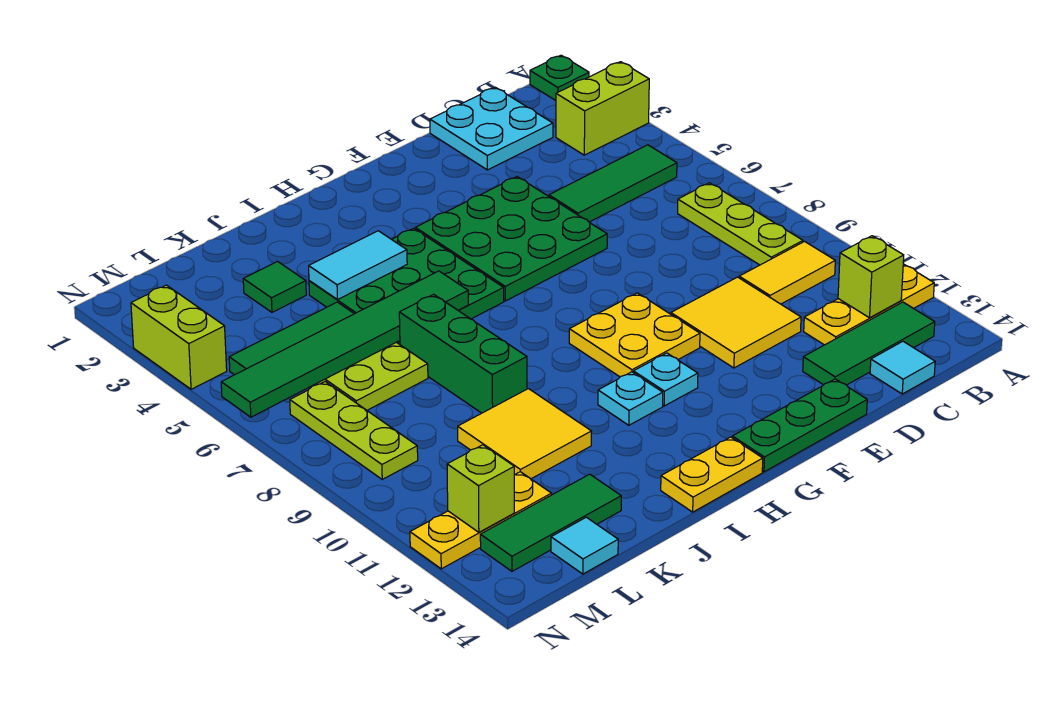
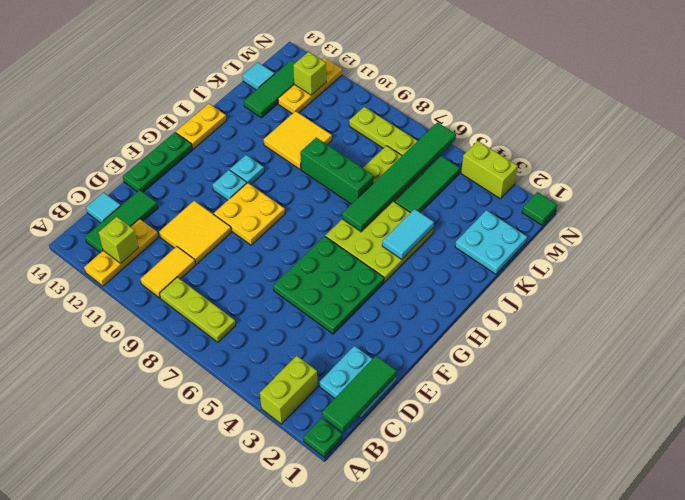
green 1x3 tile [549,145,677,222] -> green 1x3 tile moved to [322,356,397,432]
green 3x3 plate [309,228,504,344] -> lime 3x3 plate [325,201,433,282]
none -> cyan 2x2 plate [455,210,527,274]
green 1x1 tile [243,262,306,312] -> green 1x1 tile moved to [522,192,557,225]

